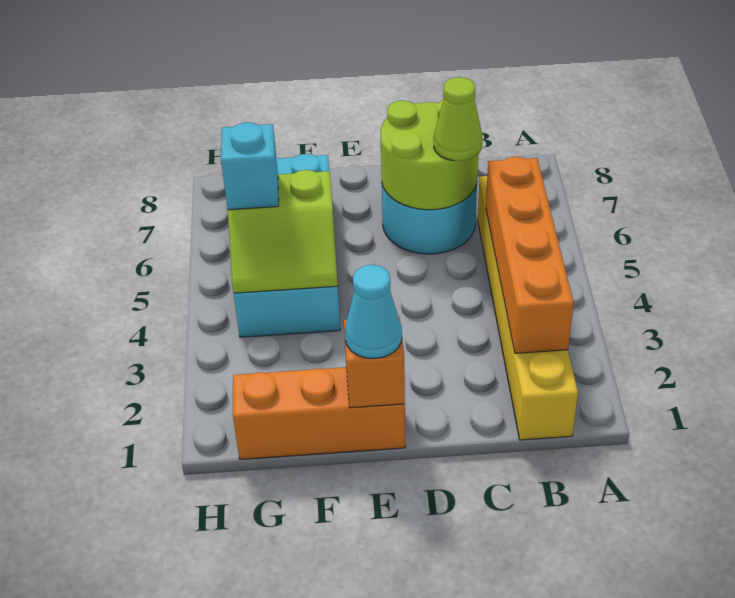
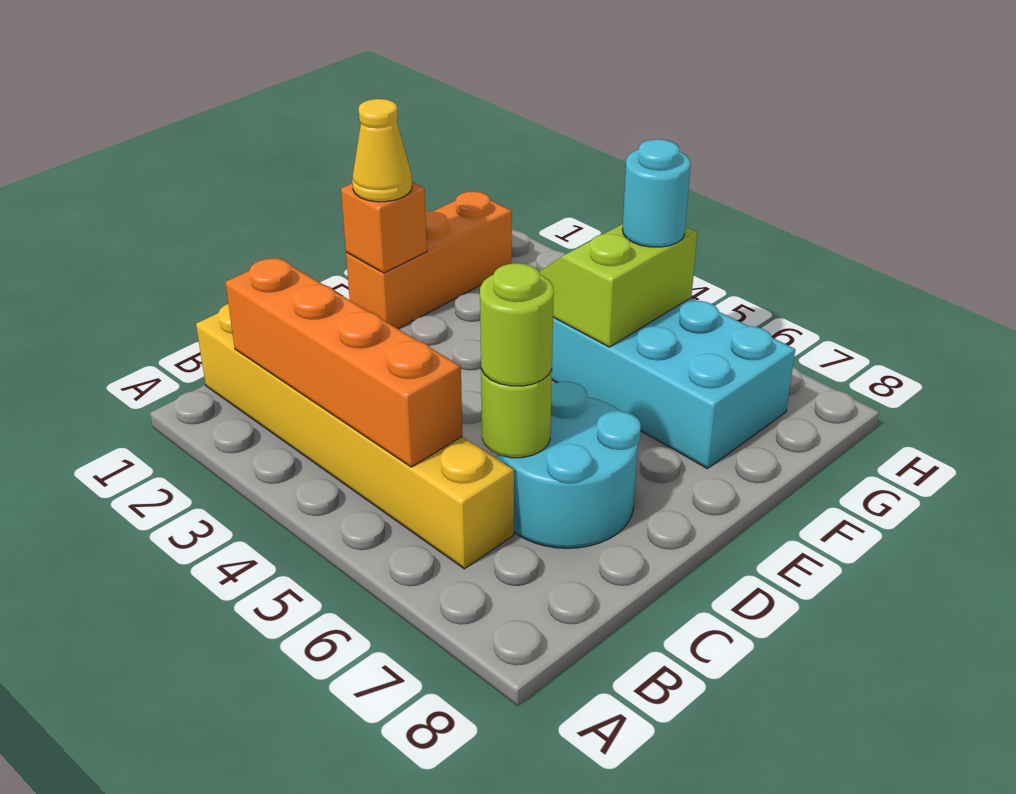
lime 2x2 round brick [381,99,478,210] -> lime 1x1 round brick [481,370,552,458]
lime 1x1 cone [434,77,483,161] -> lime 1x1 round brick [480,263,554,386]
cyan 1x1 cone [345,265,402,359] -> yellow 1x1 cone [352,99,412,202]
cyan 1x1 brick [221,122,279,210] -> cyan 1x1 round brick [622,139,691,247]

